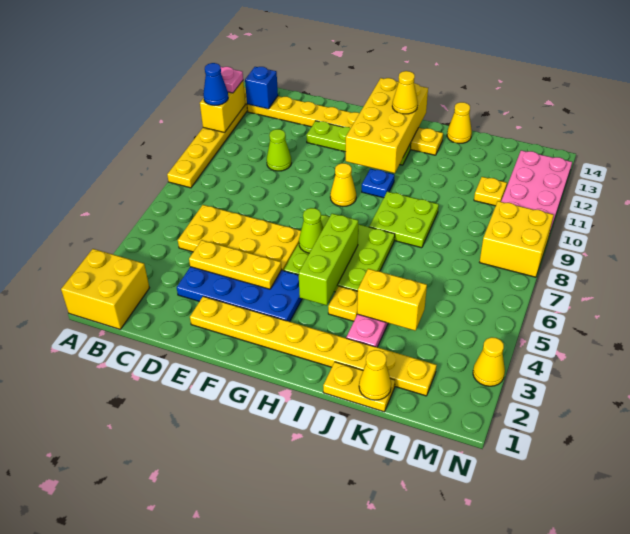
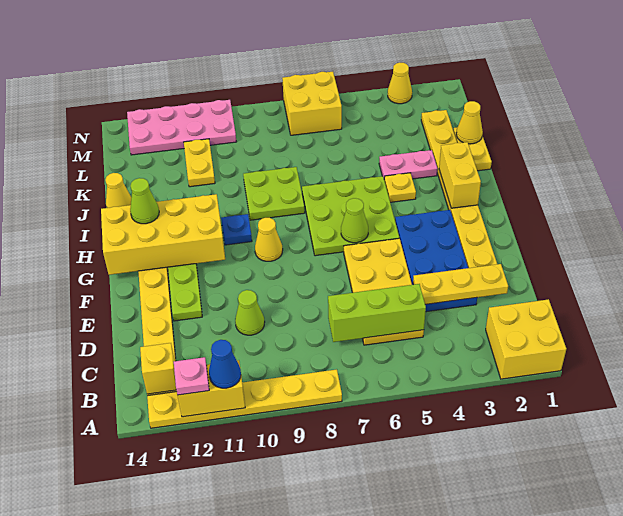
blue 1x1 brick [245,67,278,109] -> yellow 1x1 brick [140,343,176,394]
yellow 1x3 plate [189,240,282,289] -> yellow 1x3 plate turned to [413,264,508,304]
lime 1x3 brick [298,214,358,305] -> lime 1x3 brick moved to [328,284,426,342]
yellow 1x1 cone [392,71,418,114] -> lime 1x1 cone [130,178,159,224]
yellow 1x2 brick [357,269,427,331] -> yellow 1x2 brick moved to [439,142,481,208]
yellow 1x1 plate [474,177,507,206] -> yellow 1x2 plate [184,139,215,187]
yellow 2x2 brick [480,201,553,277] -> yellow 2x2 brick moved to [282,72,342,135]

